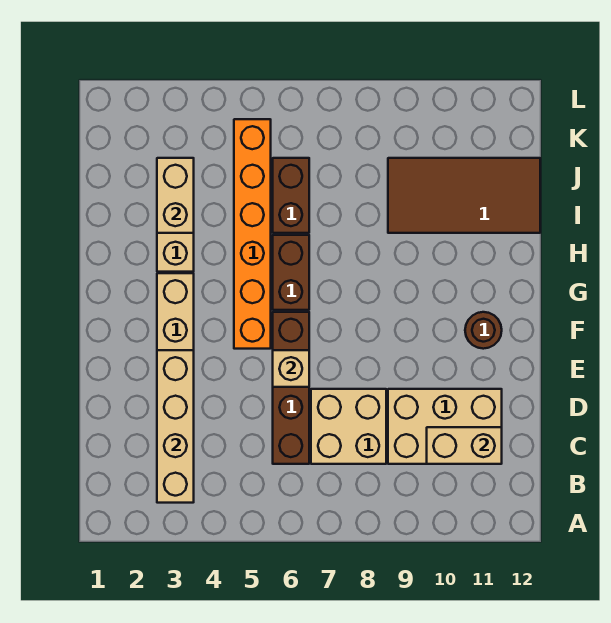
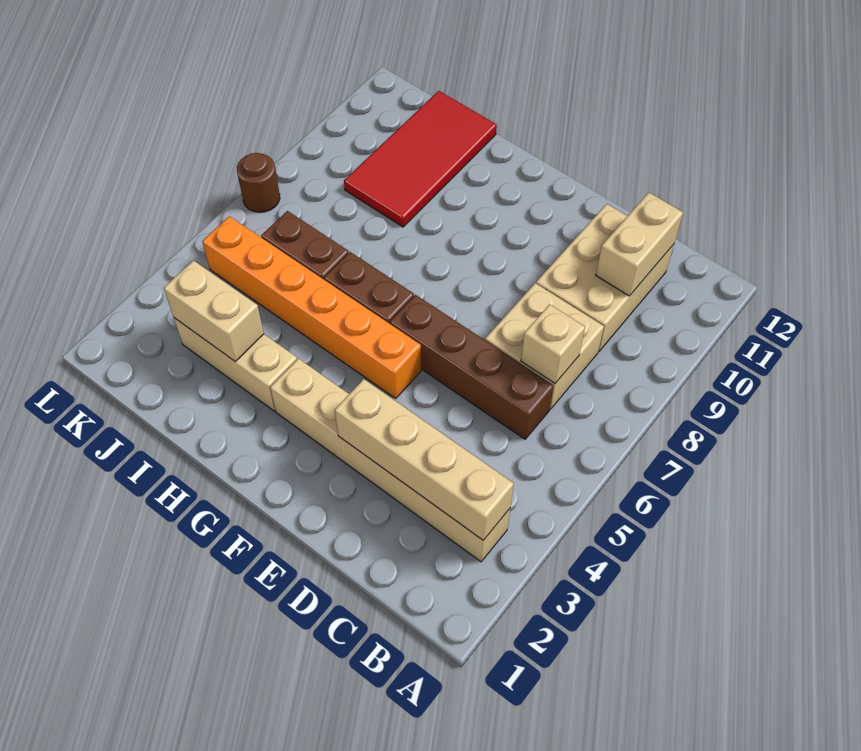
tan 1x1 brick [273,350,309,387] -> tan 1x1 brick moved to [521,304,585,383]
brown 1x1 round brick [465,312,502,349] -> brown 1x1 round brick moved to [237,153,280,212]
brown 2x4 tile [388,158,540,233] -> red 2x4 tile [344,91,497,227]

